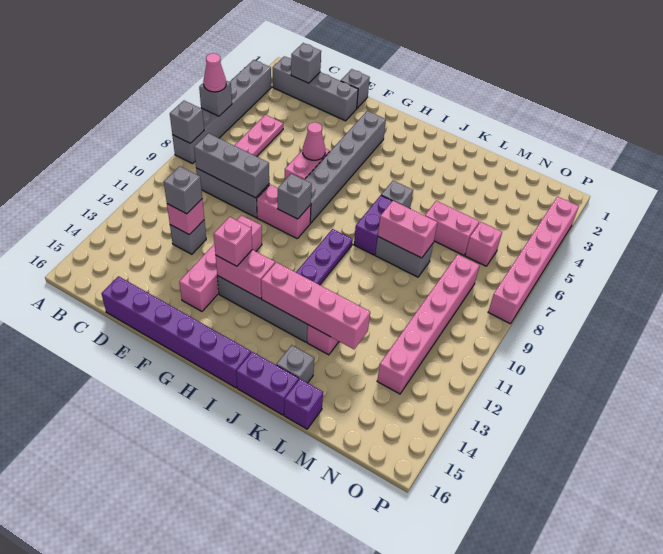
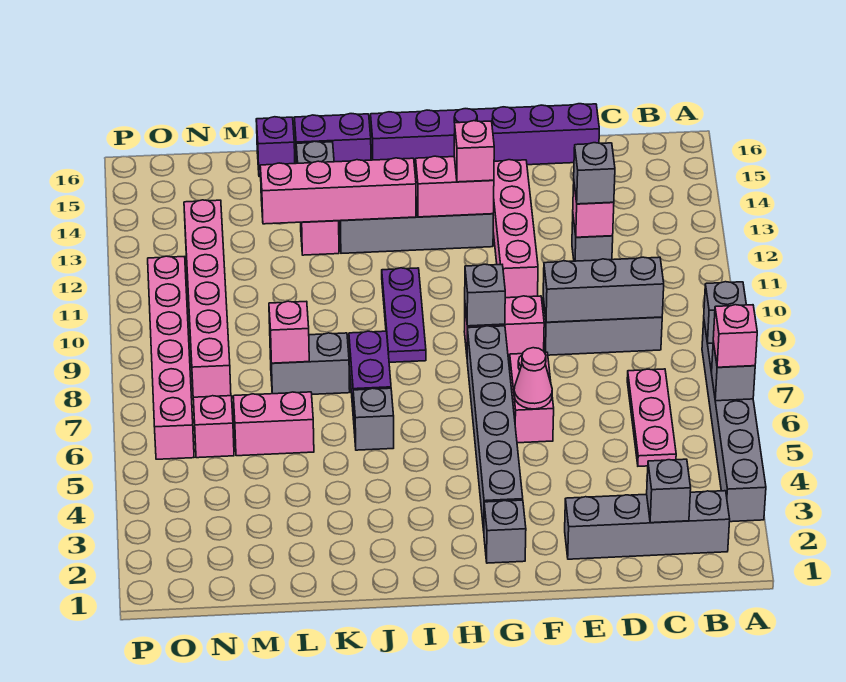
pink 1x1 cone [203,53,226,92] -> pink 1x1 brick [713,305,757,367]
grey 1x1 brick [341,69,370,108] -> grey 1x1 brick moved to [484,500,526,563]
pink 1x2 brick [378,201,437,258] -> pink 1x1 brick [269,301,309,363]
pink 1x6 brick [488,197,579,324] -> pink 1x6 brick moved to [148,256,194,459]

